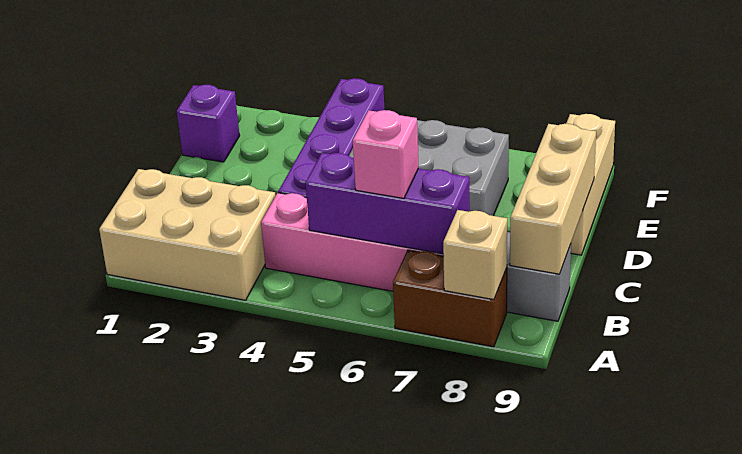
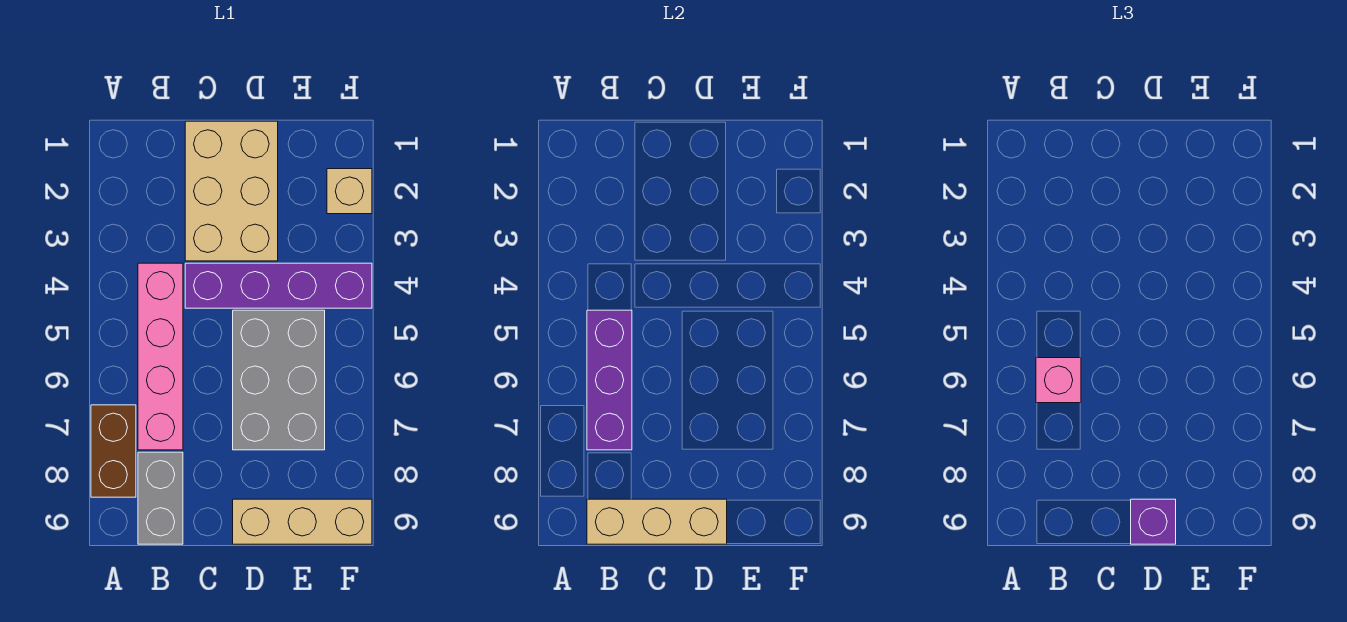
tan 2x3 brick [99,169,276,300] -> tan 2x3 brick moved to [185,121,278,261]
tan 1x1 brick [443,210,507,300] -> tan 1x1 brick moved to [327,169,372,214]
purple 1x1 brick [177,85,240,162] -> purple 1x1 brick moved to [1131,499,1176,544]

